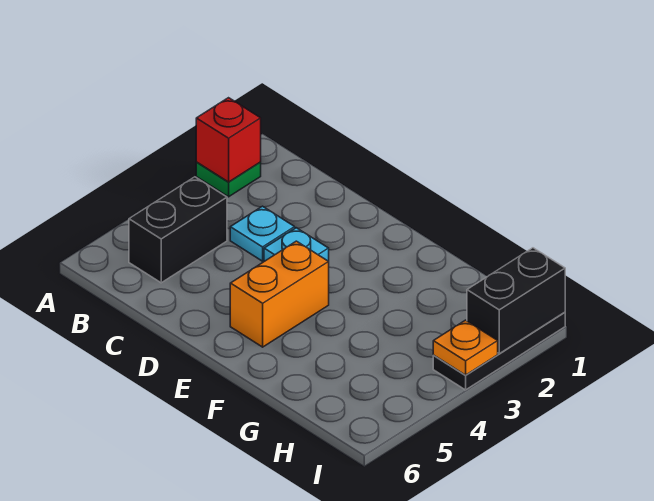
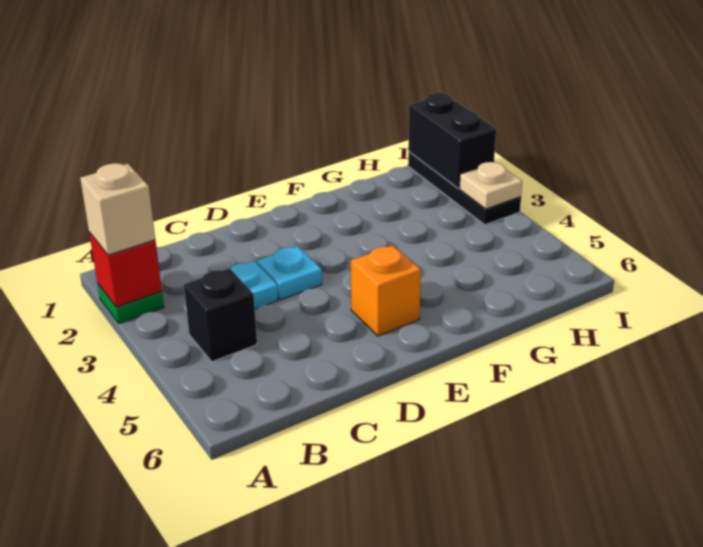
none -> tan 1x1 brick [80,163,155,255]
black 1x2 brick [129,177,227,283] -> black 1x1 brick [184,268,257,362]
orange 1x2 brick [230,241,329,347] -> orange 1x1 brick [351,245,421,336]
orange 1x1 plate [433,320,498,375] -> tan 1x1 plate [459,162,522,209]

